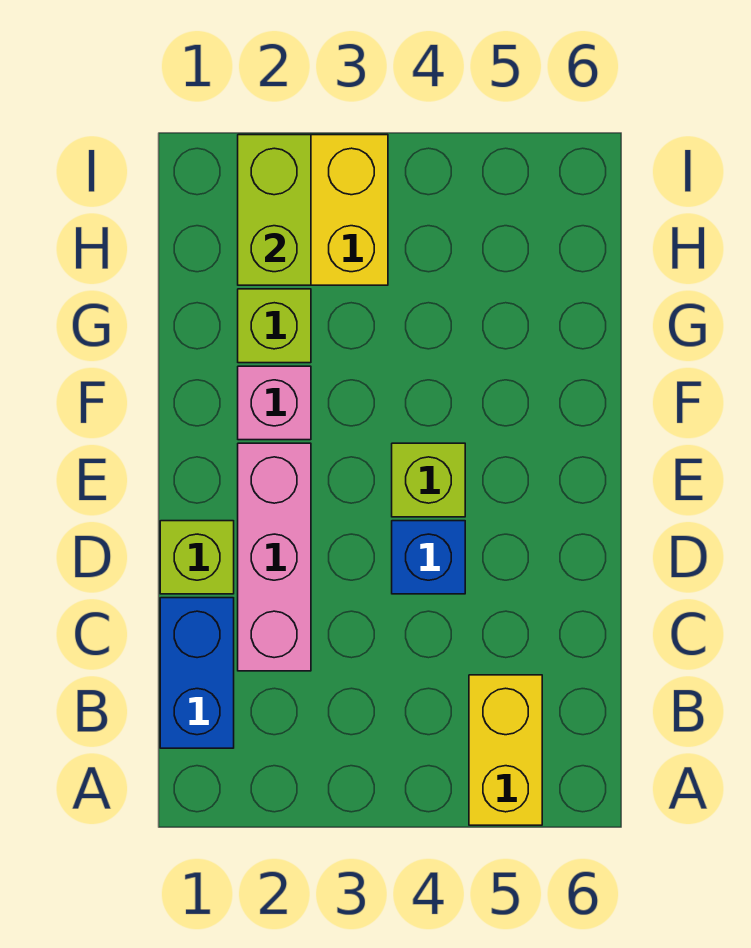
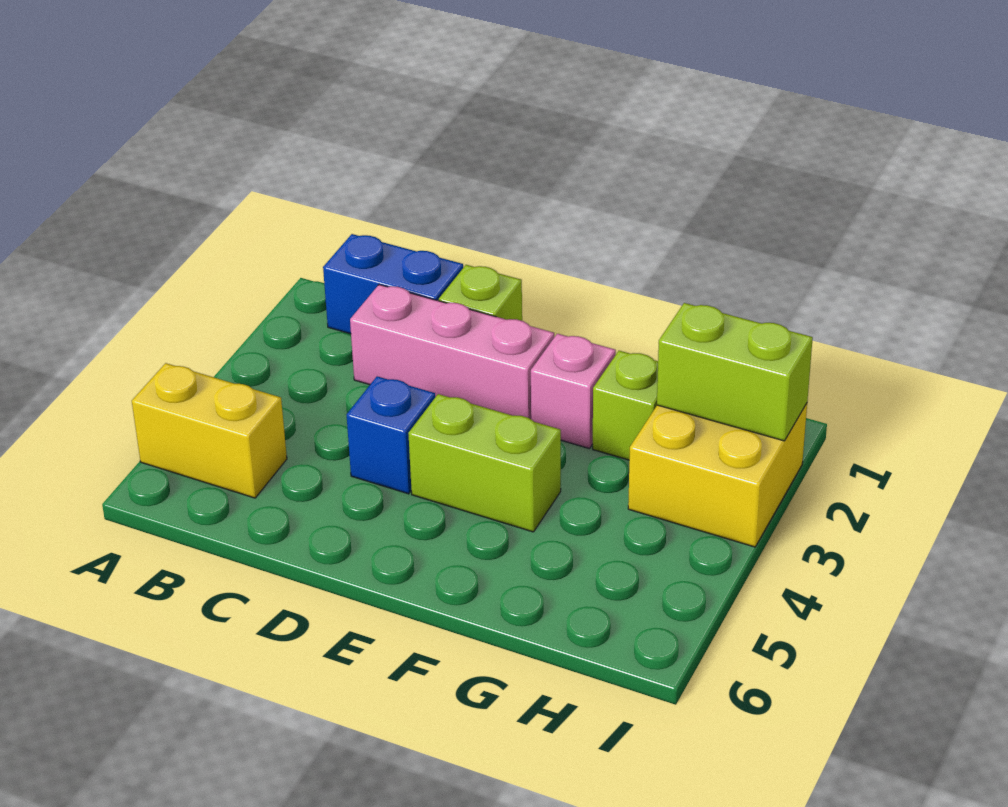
lime 1x1 brick [392,443,465,517] -> lime 1x2 brick [408,394,561,532]

